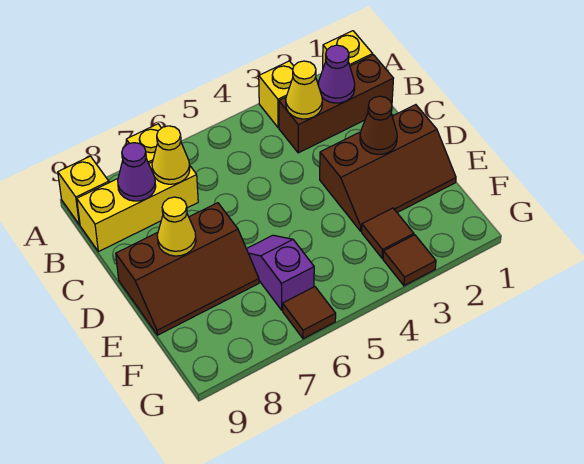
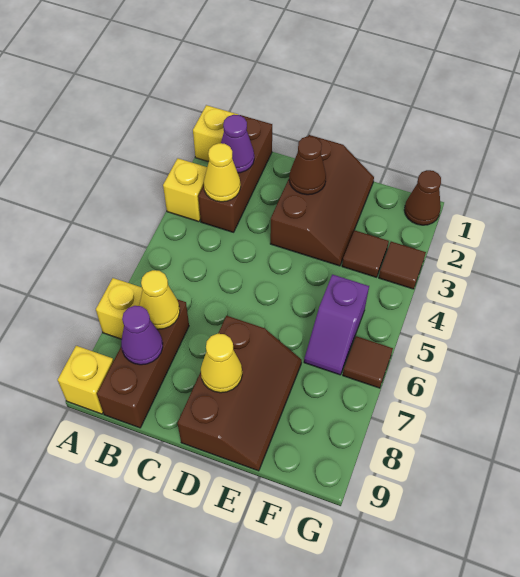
yellow 1x3 brick [77,162,198,252] -> brown 1x3 brick [97,299,189,428]
purple 1x2 slope [247,235,314,310] -> purple 1x2 slope turned to [304,274,369,375]
none -> brown 1x1 cone [404,170,441,225]

